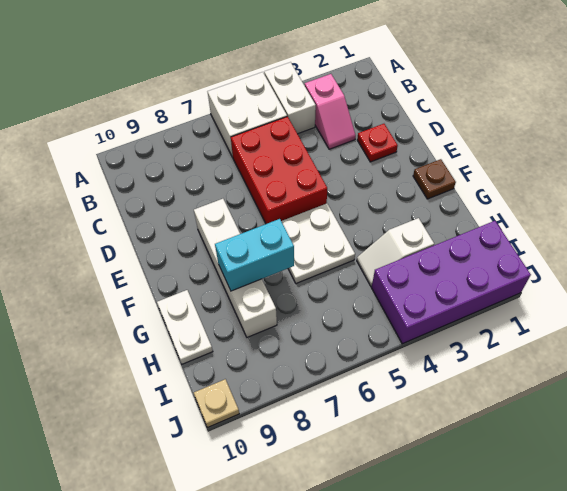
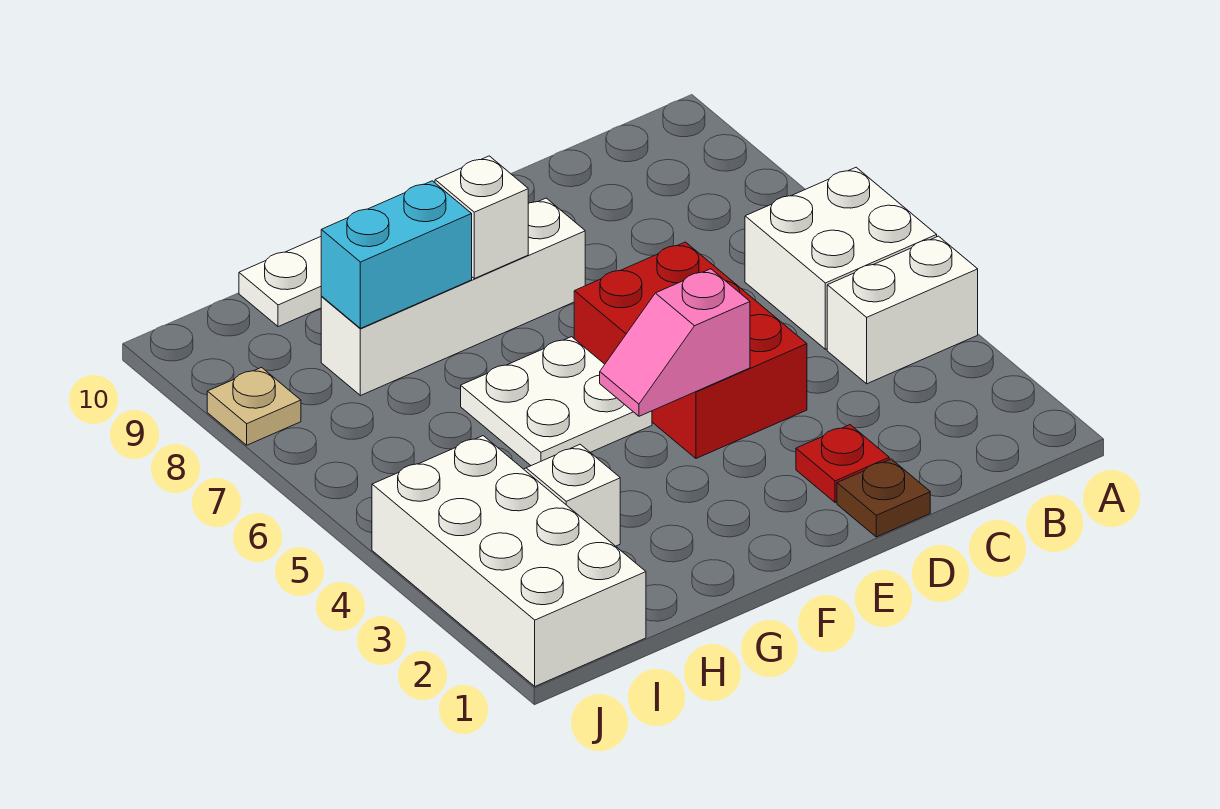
pink 1x2 slope [305,74,356,149] -> pink 1x2 slope moved to [600,269,750,416]
red 2x3 brick [231,117,327,224] -> red 2x3 brick turned to [574,242,807,458]
brown 1x1 plate [413,159,456,199] -> brown 1x1 plate moved to [837,459,930,537]
none -> white 1x1 brick [435,156,528,279]
cyan 1x2 brick [215,219,294,291] -> cyan 1x2 brick turned to [321,181,472,328]
purple 2x4 brick [372,221,531,344] -> white 2x4 brick [372,436,646,686]
tan 1x1 plate [194,379,239,428] -> tan 1x1 plate moved to [207,367,301,445]

